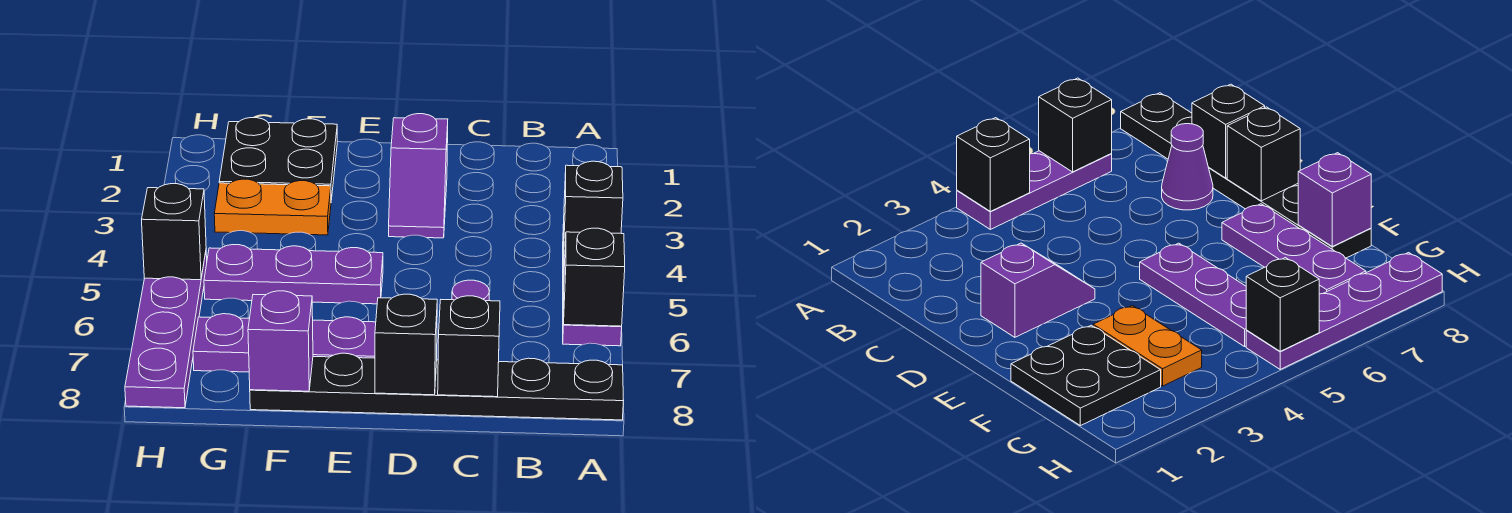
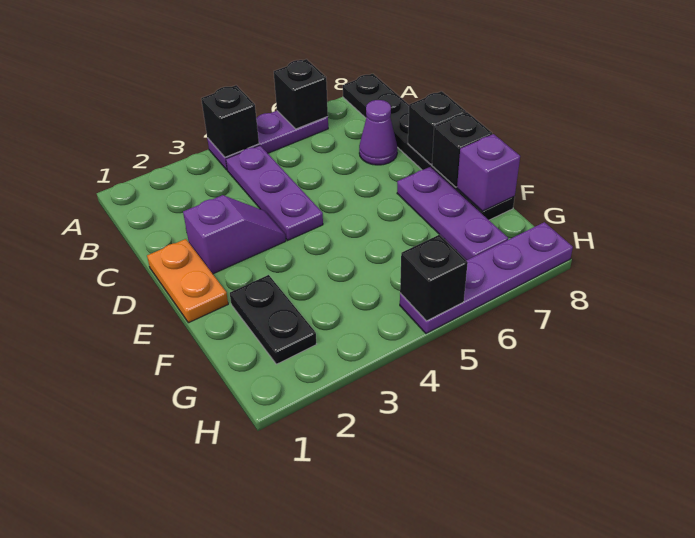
black 1x1 brick [438,296,500,397] -> black 1x1 brick moved to [432,112,492,187]
purple 1x3 plate [204,245,383,304] -> purple 1x3 plate moved to [226,145,323,240]
black 2x2 plate [219,118,337,200] -> black 1x2 plate [230,275,316,364]
orange 1x2 plate [214,179,331,235] -> orange 1x2 plate moved to [147,239,228,323]

